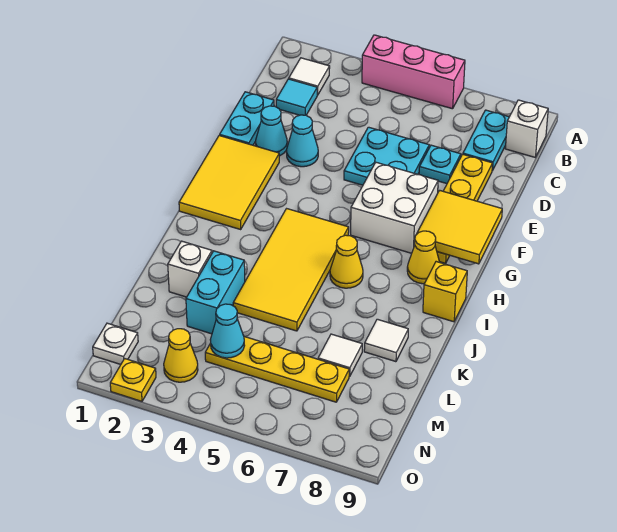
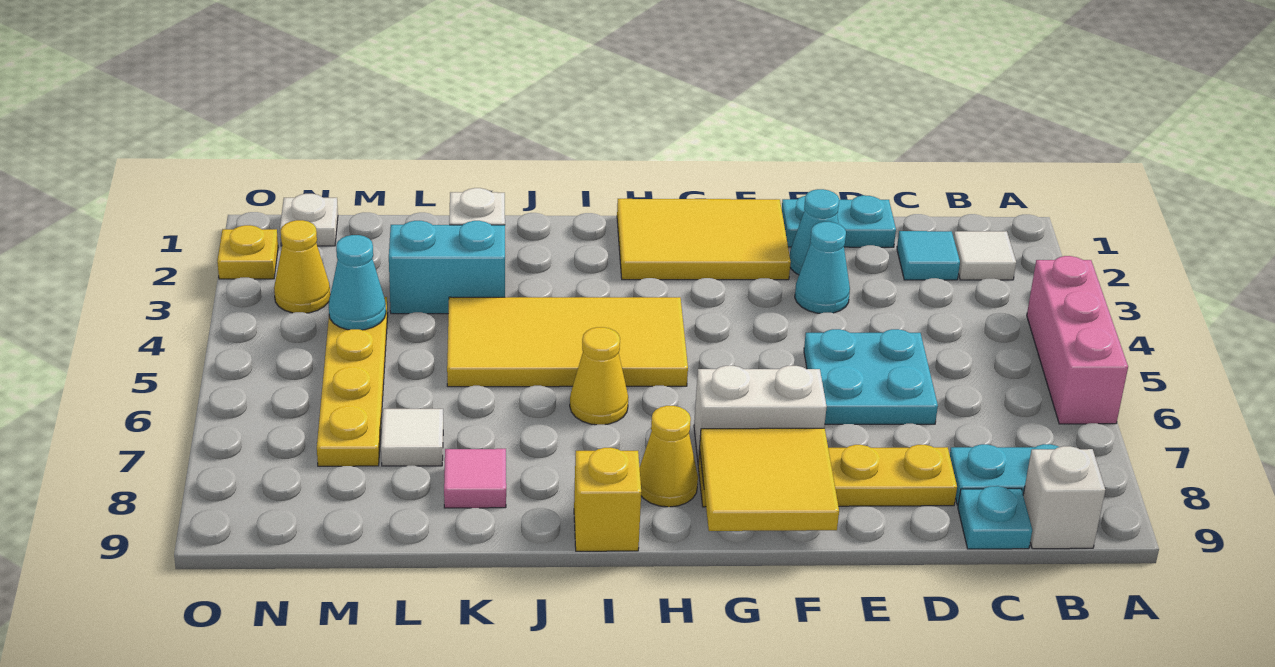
cyan 1x1 plate [419,145,461,184] -> cyan 1x1 plate moved to [958,486,1032,549]
white 2x2 brick [351,162,438,253] -> white 1x2 brick [694,366,827,464]
white 1x1 tile [364,319,408,362] -> pink 1x1 tile [444,449,506,508]

